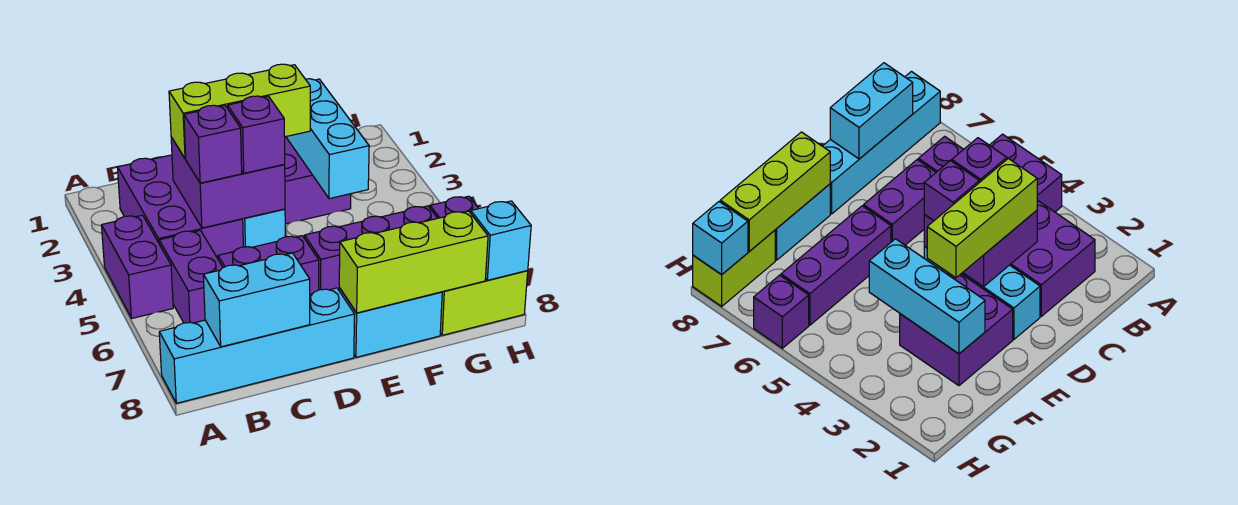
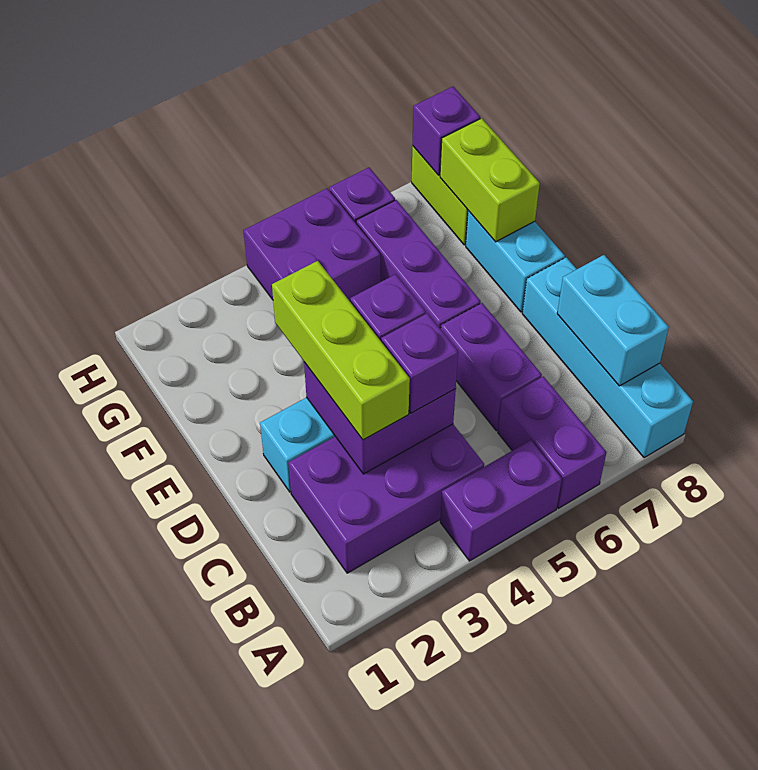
purple 1x2 brick [159,230,223,323] -> purple 1x2 brick turned to [498,376,606,508]
purple 2x2 brick [284,137,351,224] -> purple 2x2 brick moved to [243,188,380,301]
lime 1x3 brick [339,211,488,313] -> lime 1x2 brick [440,118,540,242]
cyan 1x3 brick [286,79,369,199] -> none
cyan 1x1 brick [471,201,531,280] -> purple 1x1 brick [412,87,480,175]

